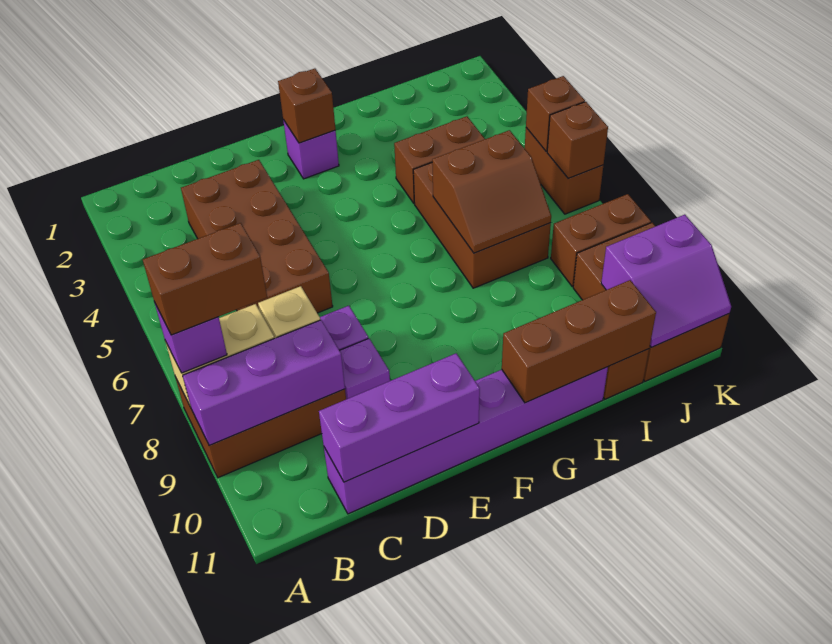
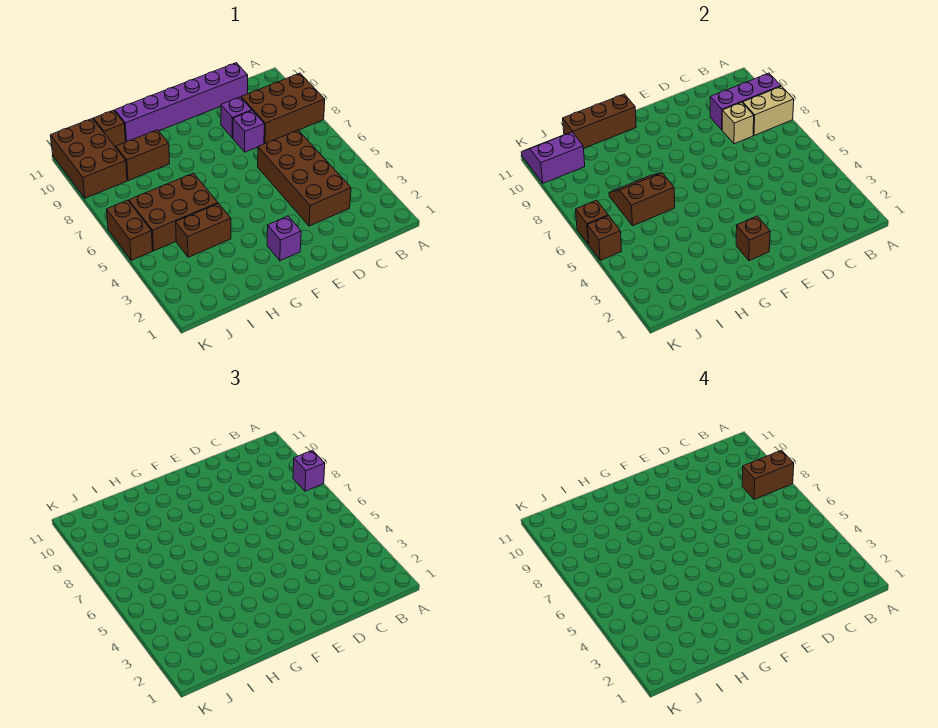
purple 1x3 brick [319,353,480,482] -> none
brown 2x3 brick [413,163,551,288] -> brown 2x3 brick turned to [129,173,218,251]
brown 1x2 brick [551,194,651,287] -> brown 1x2 brick moved to [116,130,170,181]

